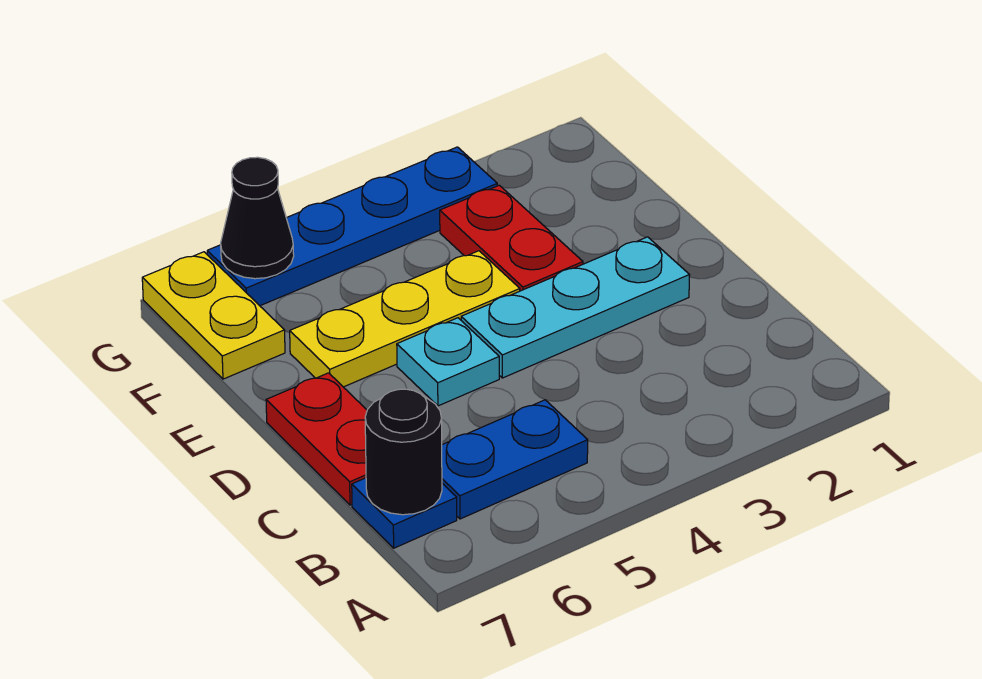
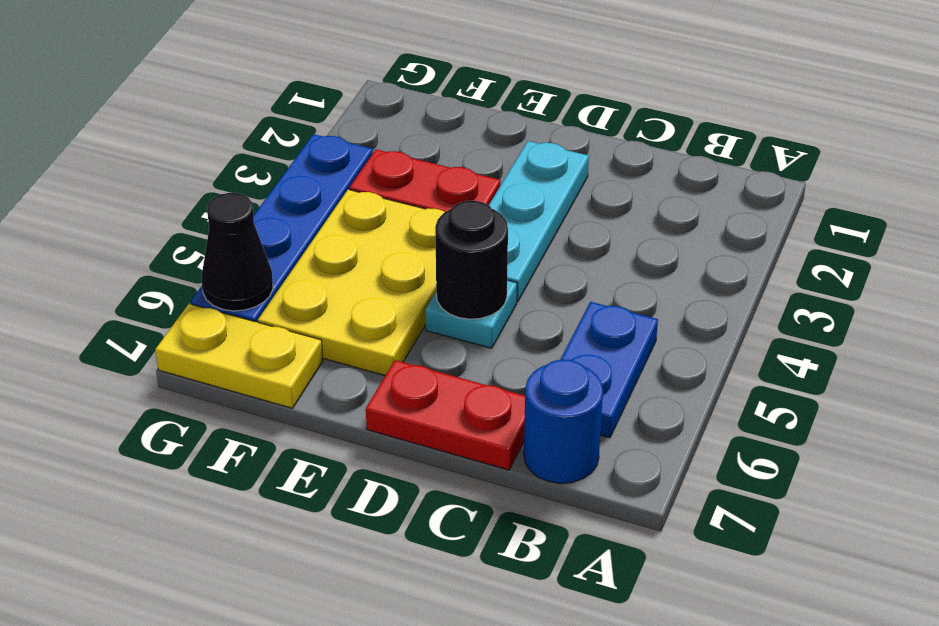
blue 1x1 plate [352,478,457,548] -> blue 1x1 round brick [524,360,603,483]
black 1x1 round brick [365,389,442,515] -> black 1x1 round brick moved to [435,201,508,319]
yellow 1x3 plate [290,251,520,387] -> yellow 2x3 plate [258,190,445,376]

